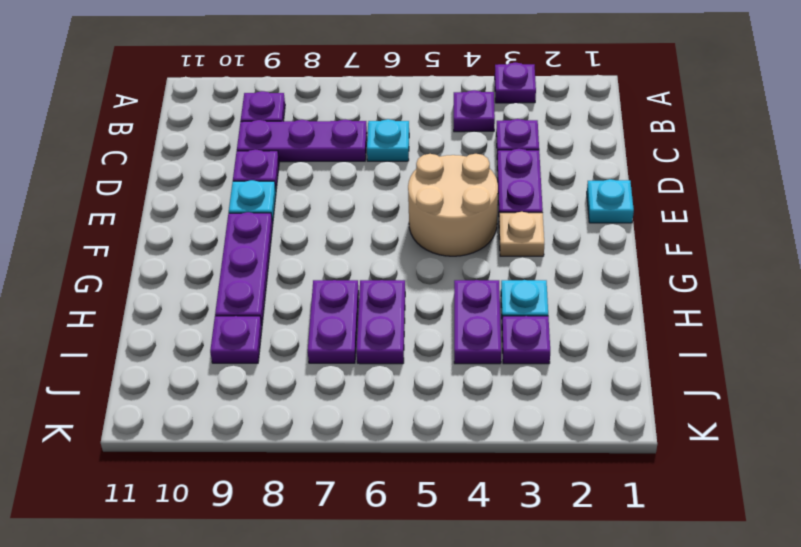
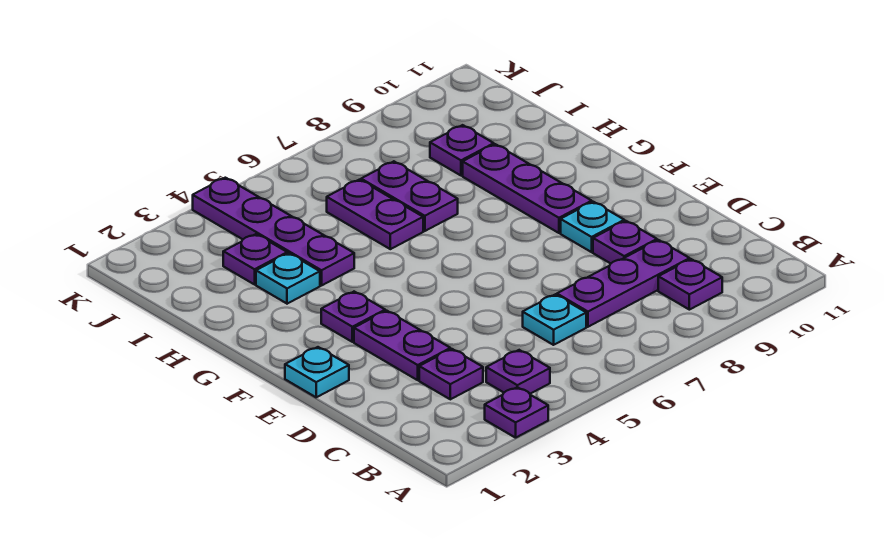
tan 2x2 round brick [408,154,498,256] -> none
tan 1x1 plate [499,212,544,256] -> purple 1x1 plate [321,292,385,342]
purple 1x2 plate [454,280,501,364] -> purple 1x4 plate [193,178,354,285]

